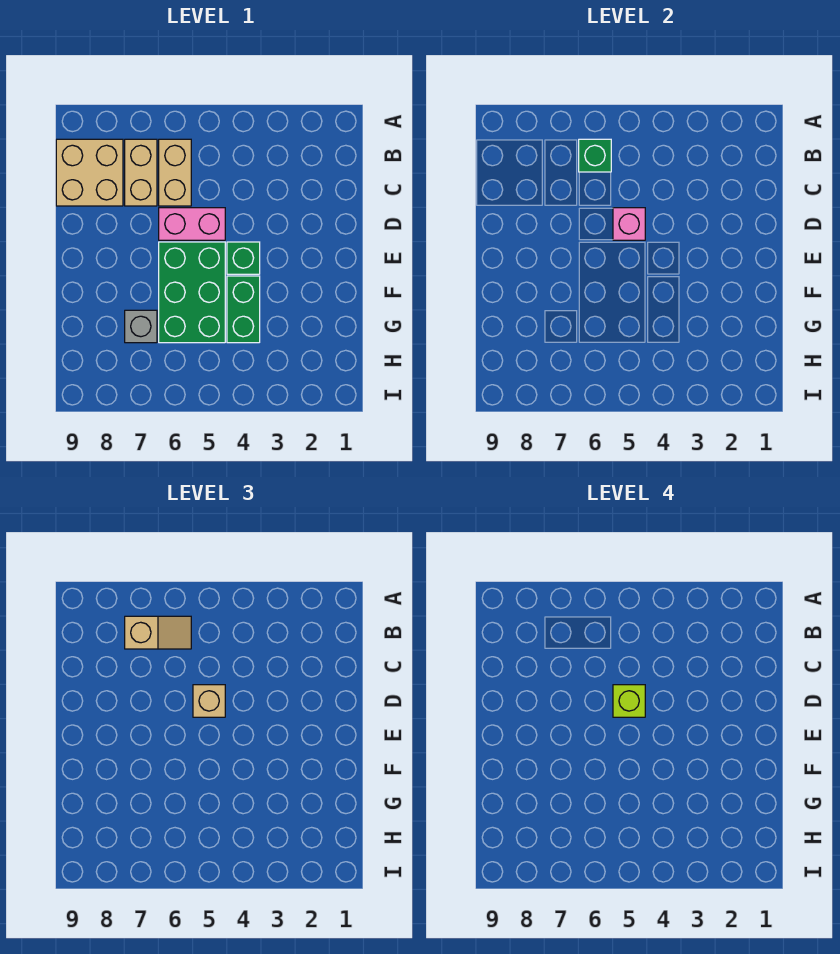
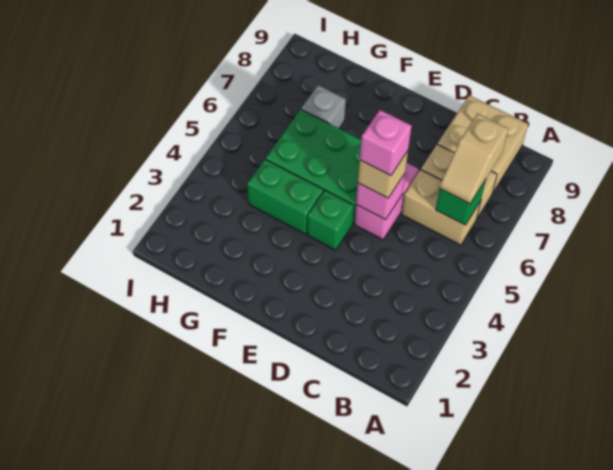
lime 1x1 brick [613,685,645,717] -> pink 1x1 brick [360,110,411,176]

